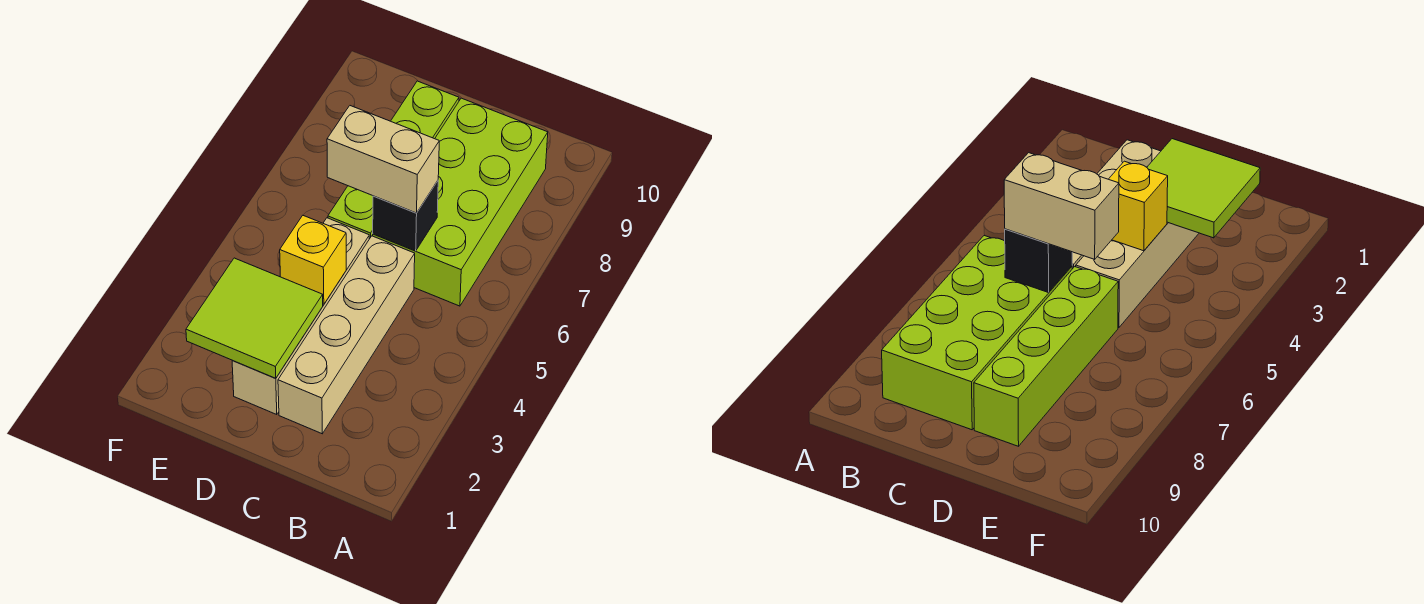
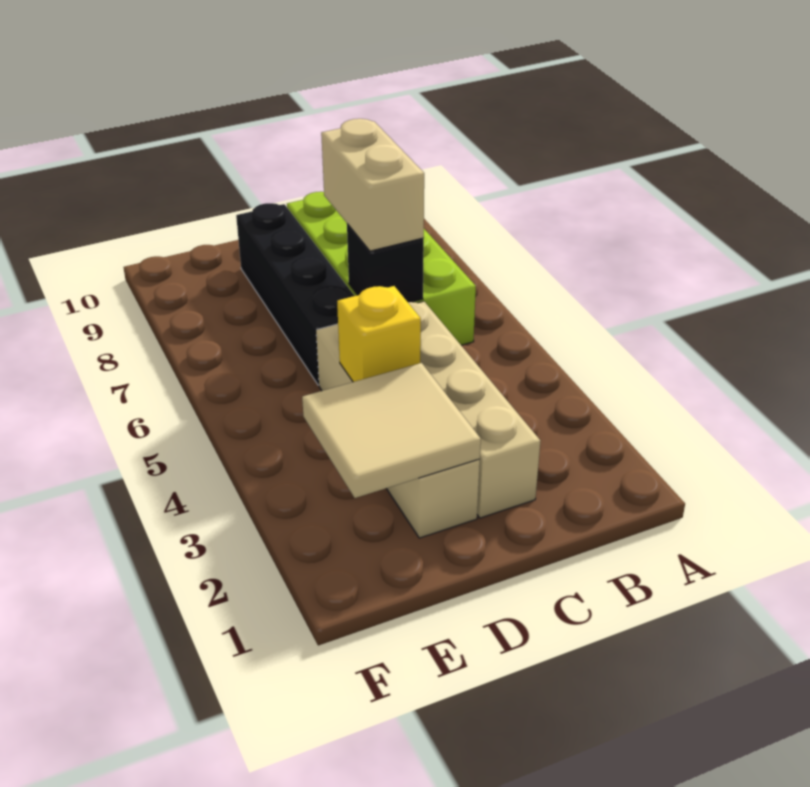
tan 1x2 brick [327,106,439,213] -> tan 1x2 brick turned to [321,119,424,251]
lime 2x2 tile [186,258,323,378] -> tan 2x2 tile [302,363,481,498]
lime 1x4 brick [328,81,459,239] -> black 1x4 brick [236,203,354,385]

